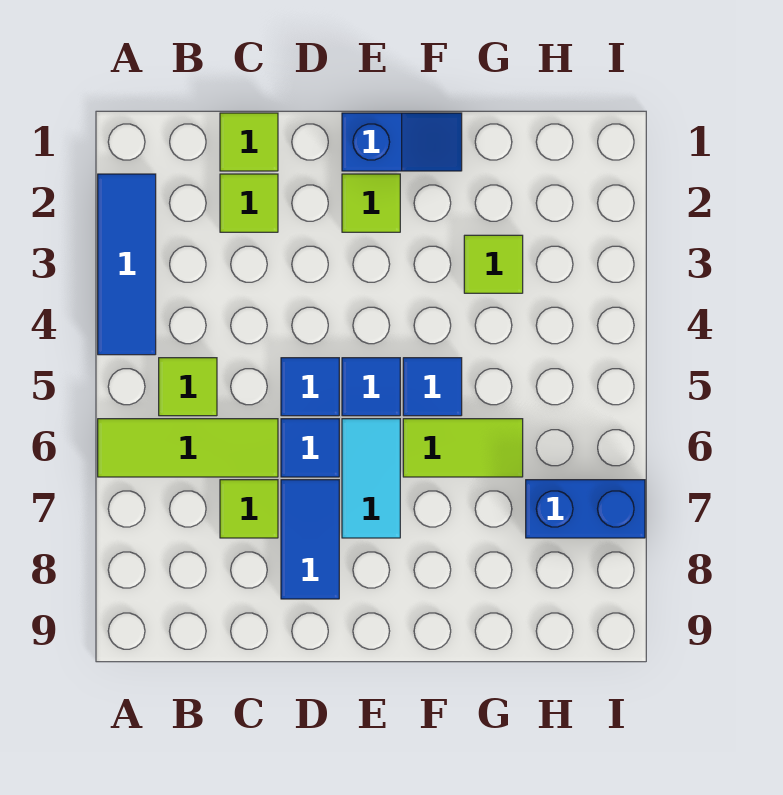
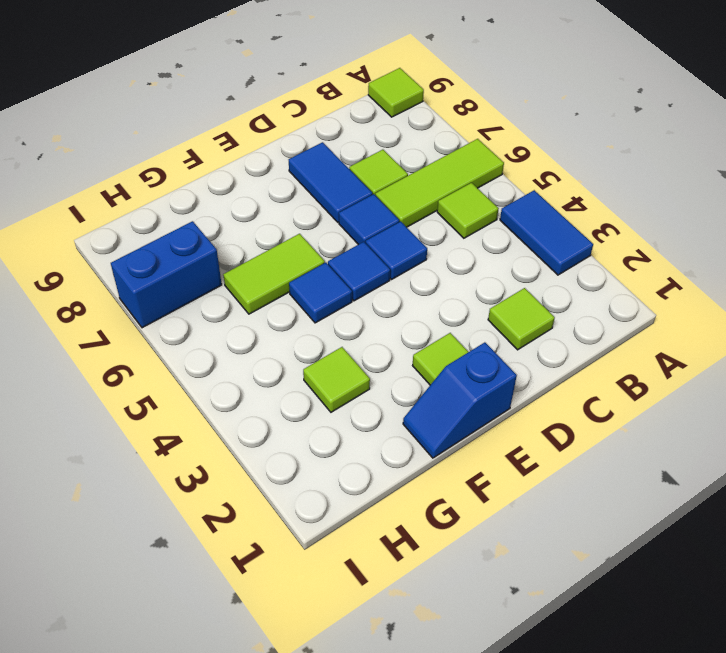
blue 1x3 tile [98,174,156,355] -> blue 1x2 tile [500,190,593,275]
lime 1x1 tile [220,113,278,171] -> lime 1x1 tile moved to [368,68,424,117]
cyan 1x2 tile [342,419,400,538] -> none

